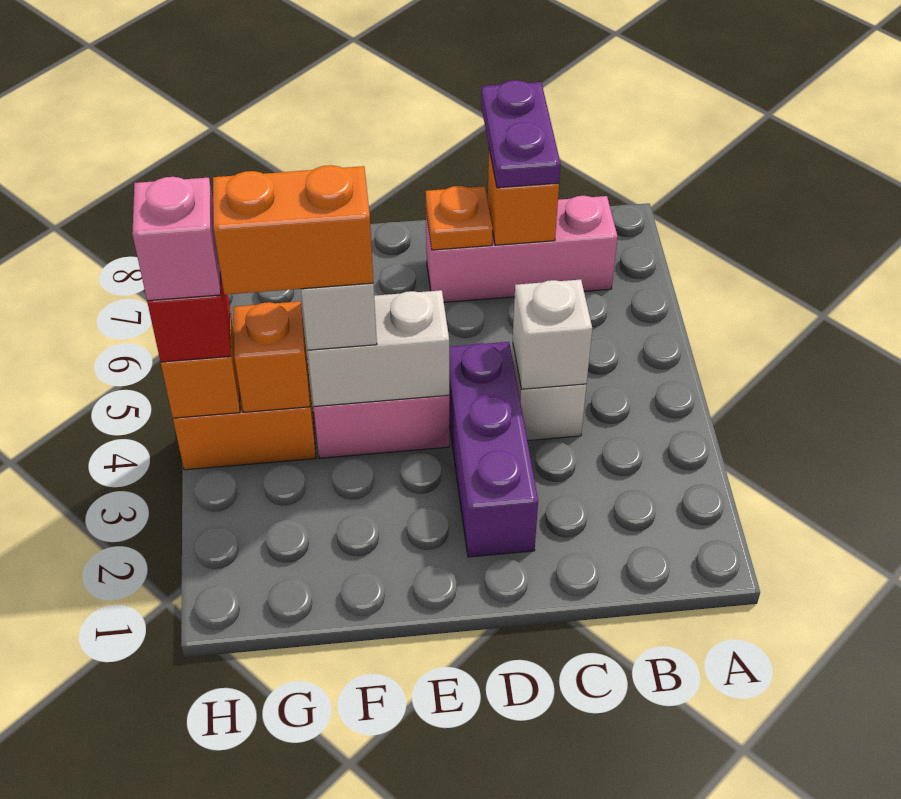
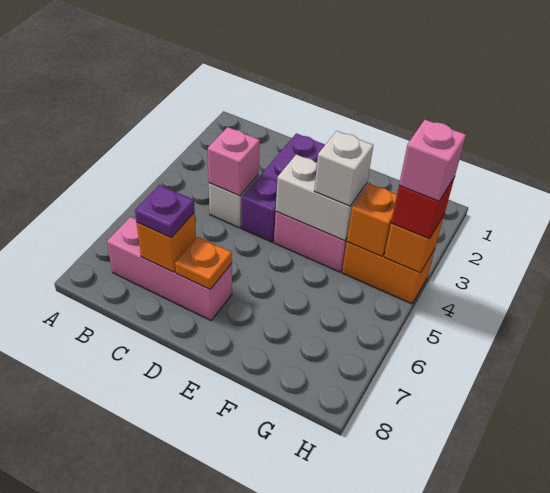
white 1x1 brick [513,279,592,389] -> pink 1x1 brick [208,127,260,196]
purple 1x2 plate [481,80,561,188] -> purple 1x1 plate [135,185,195,238]
orange 1x2 brick [213,165,373,295] -> none

